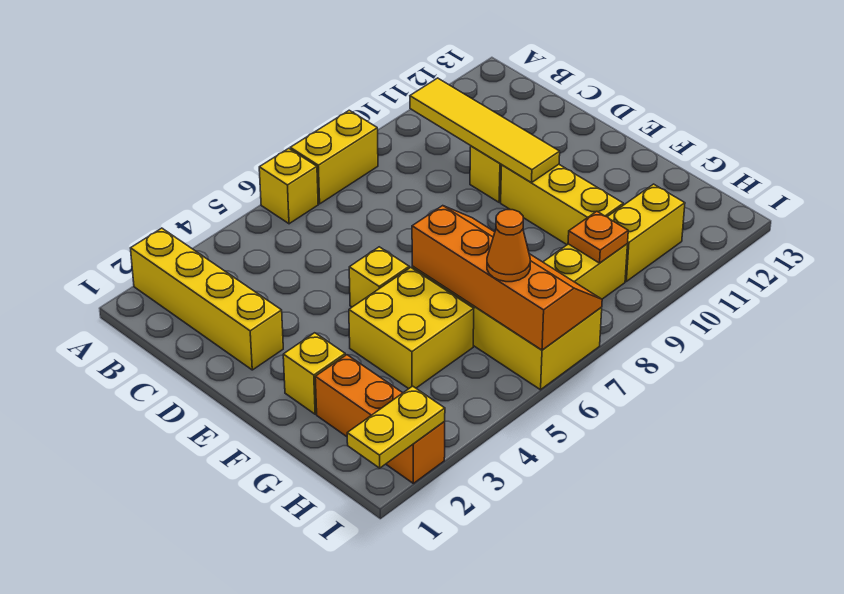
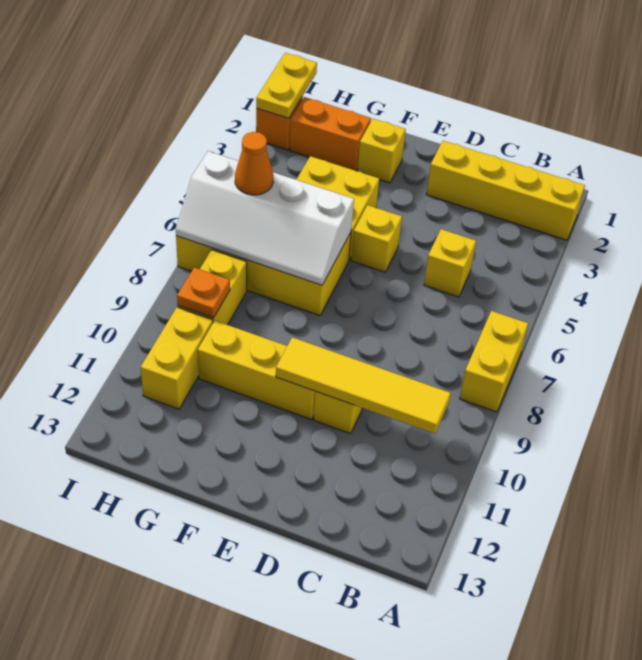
yellow 1x1 brick [259,148,318,224] -> yellow 1x1 brick moved to [424,229,476,297]
orange 2x4 slope [412,206,602,350] -> white 2x4 slope [176,151,354,285]

